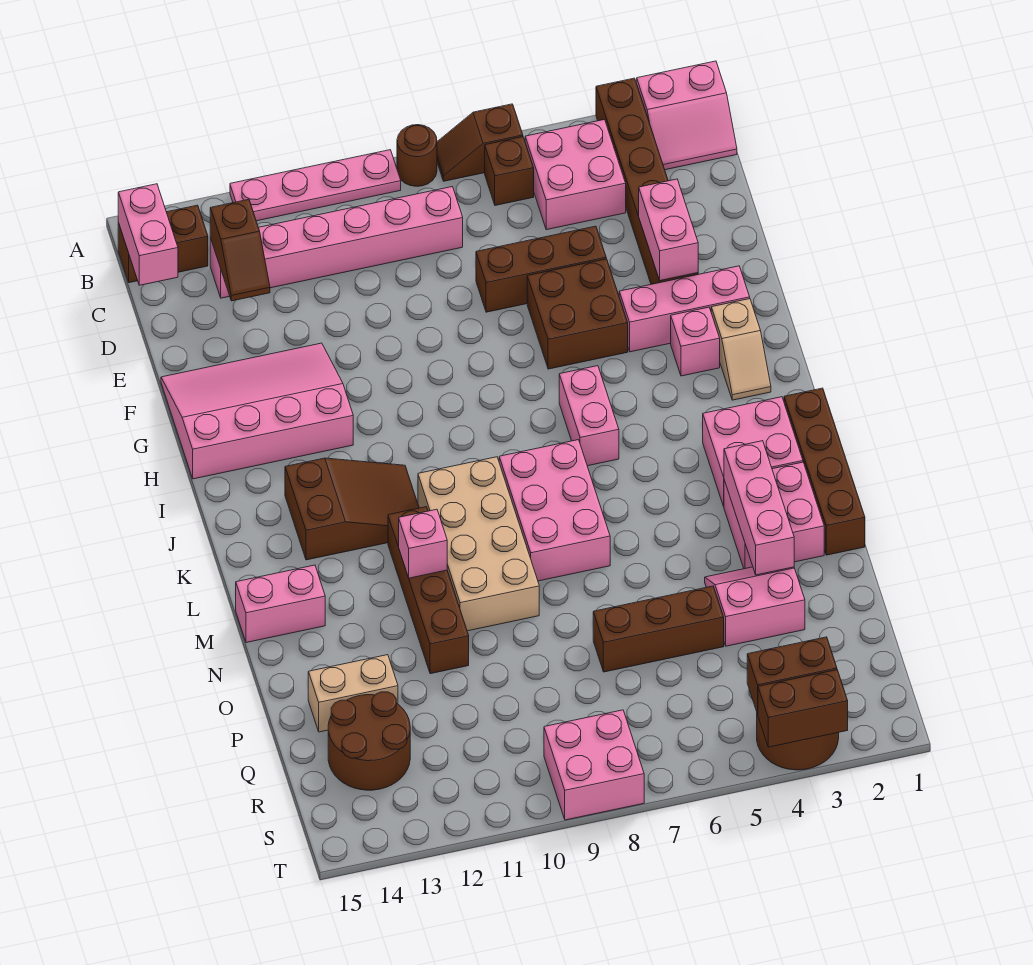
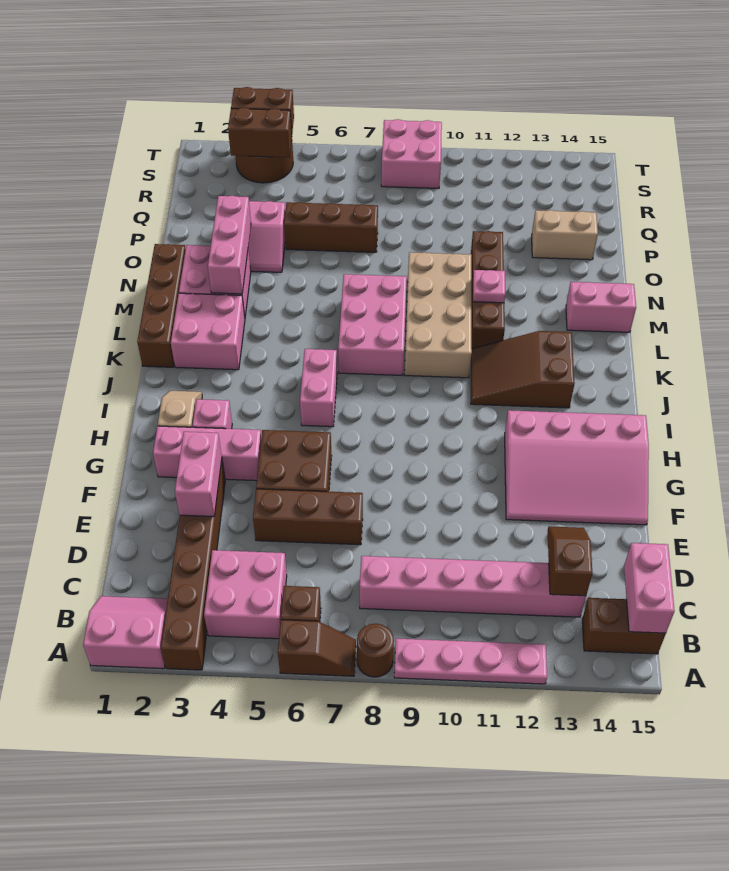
pink 1x1 brick [399,509,447,578] -> pink 1x1 plate [473,270,505,303]
brown 2x2 round brick [328,692,410,790] -> none

